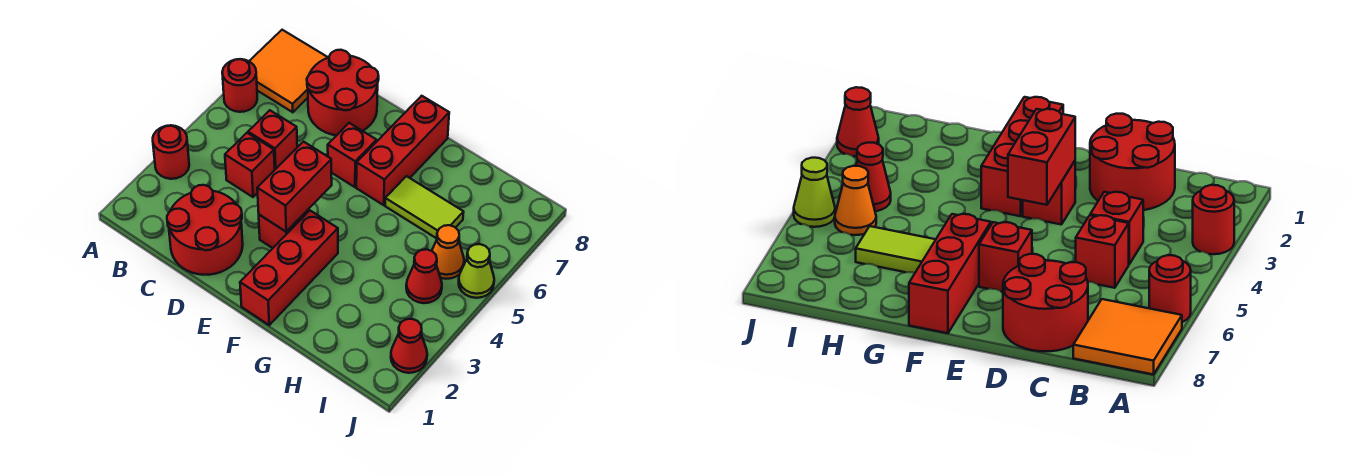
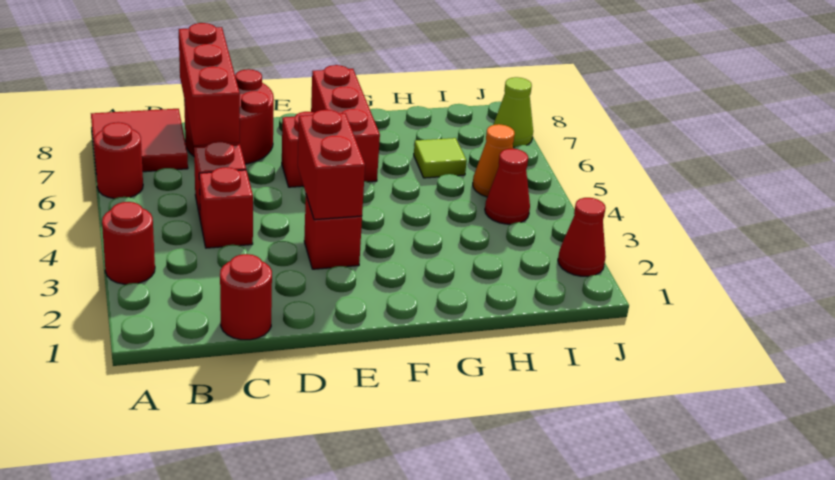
orange 2x2 tile [249,30,328,112] -> red 2x2 tile [91,109,188,172]
red 2x2 round brick [167,185,243,275] -> red 1x1 round brick [220,254,272,340]
red 1x3 brick [240,211,338,325] -> red 1x3 brick moved to [179,23,240,145]
lime 1x2 tile [385,176,464,238] -> lime 1x1 tile [414,138,467,178]
lime 1x1 cone [459,244,494,298] -> lime 1x1 cone moved to [493,77,533,147]

